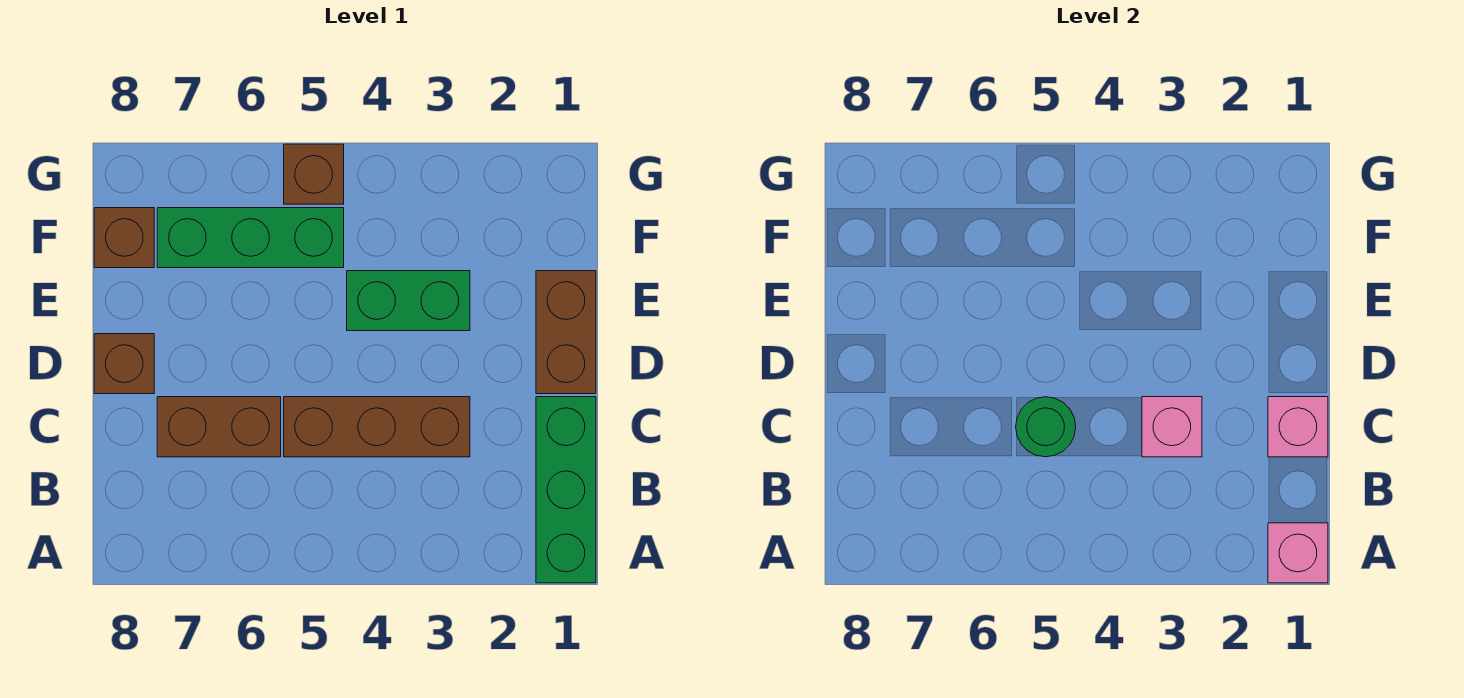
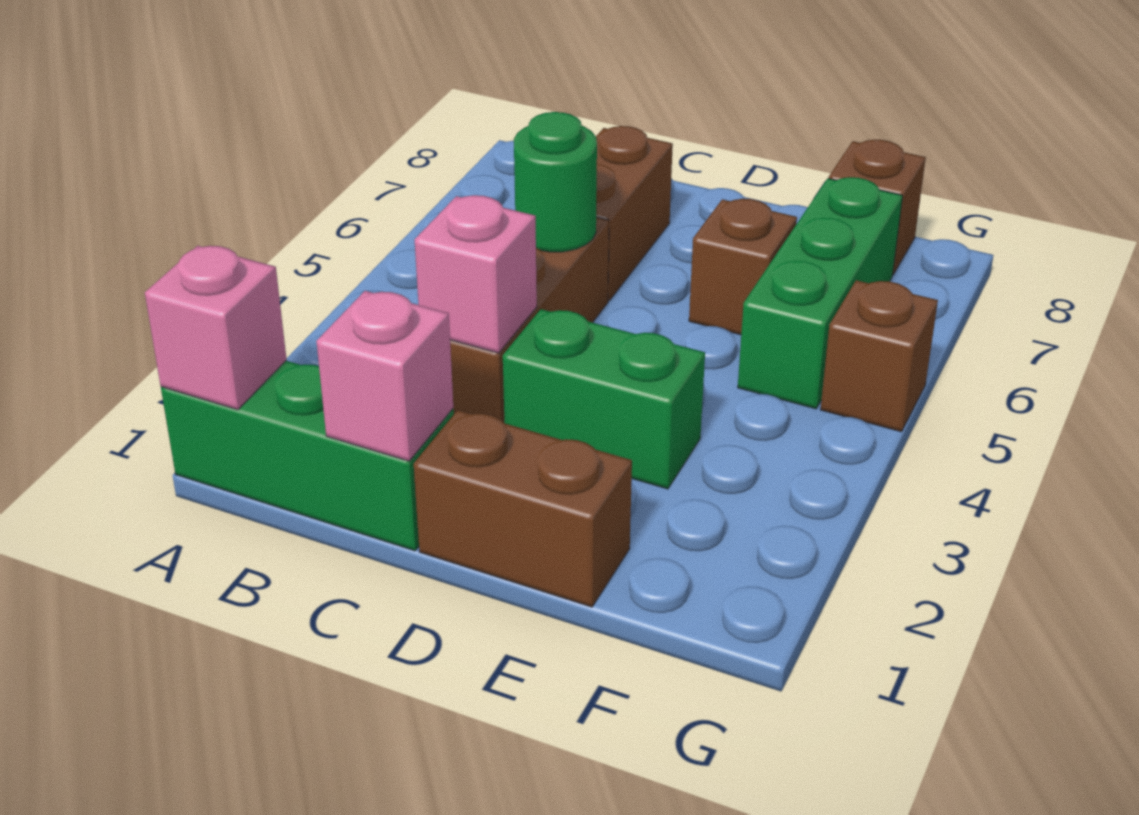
brown 1x1 brick [94,334,154,394] -> brown 1x1 brick moved to [689,199,797,335]
green 1x2 brick [347,271,470,331] -> green 1x2 brick turned to [503,309,705,489]

